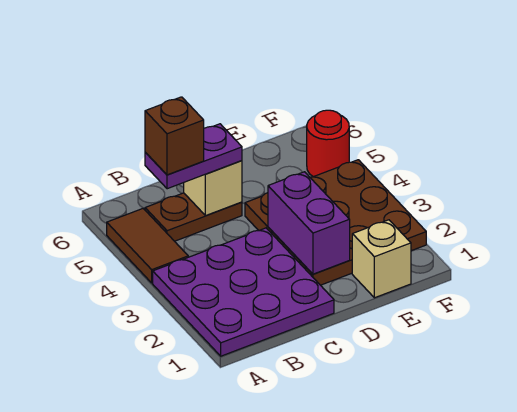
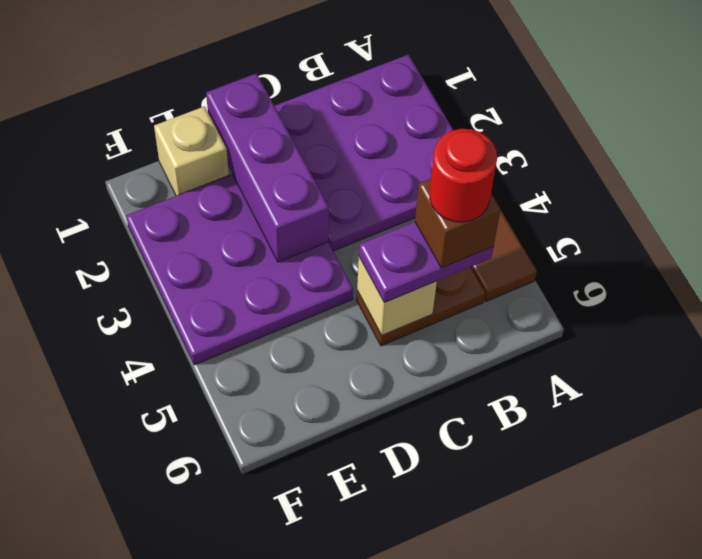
brown 3x3 plate [245,160,426,285] -> purple 3x3 plate [126,174,353,365]
purple 1x2 brick [268,172,350,274] -> purple 1x3 brick [206,73,329,262]
red 1x1 round brick [307,110,349,177] -> red 1x1 round brick moved to [430,129,497,222]

